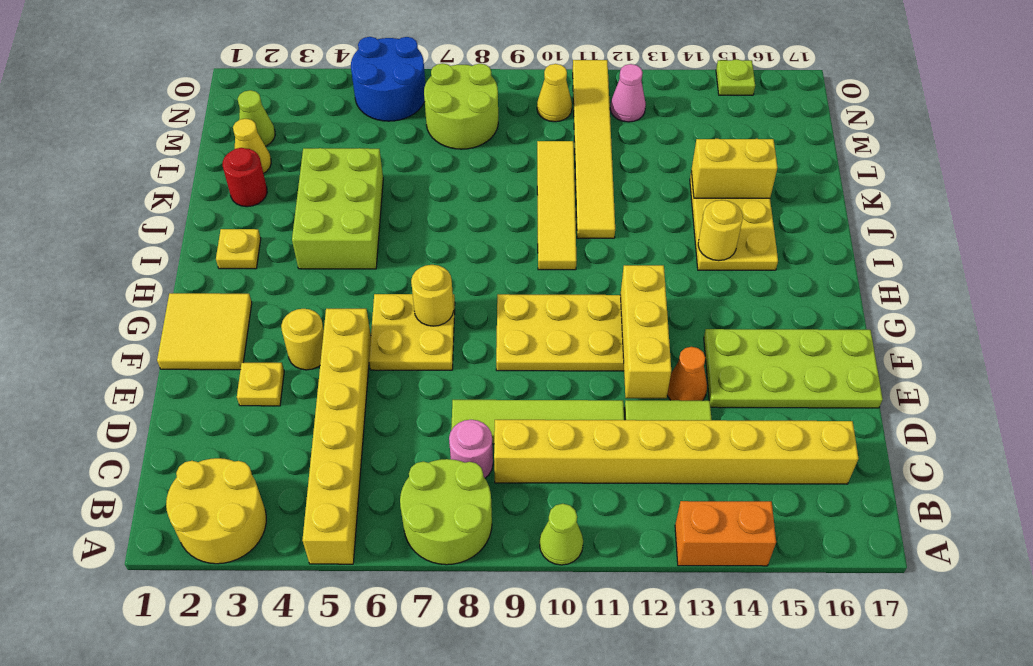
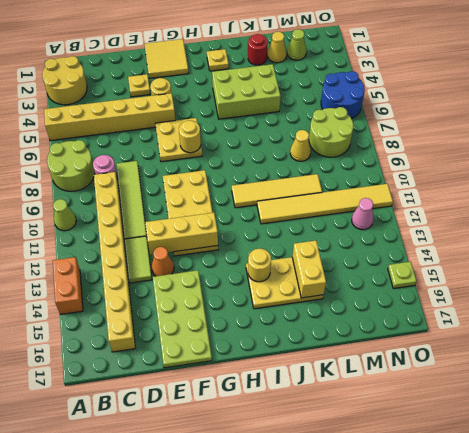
yellow 1x1 cone [537,64,572,122] -> yellow 1x1 cone moved to [290,130,311,161]

